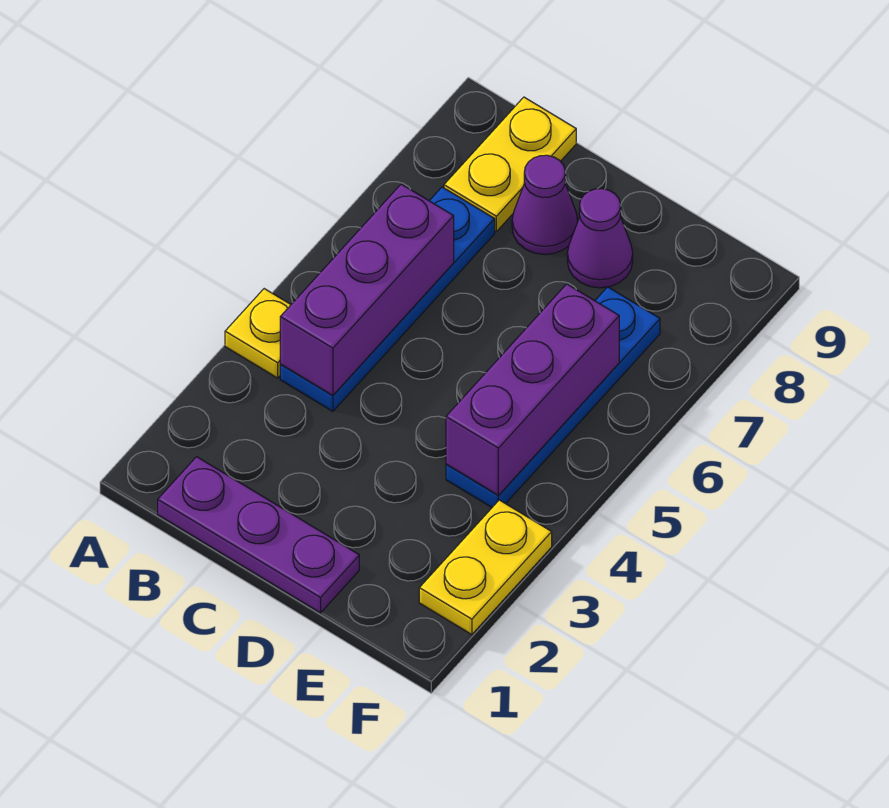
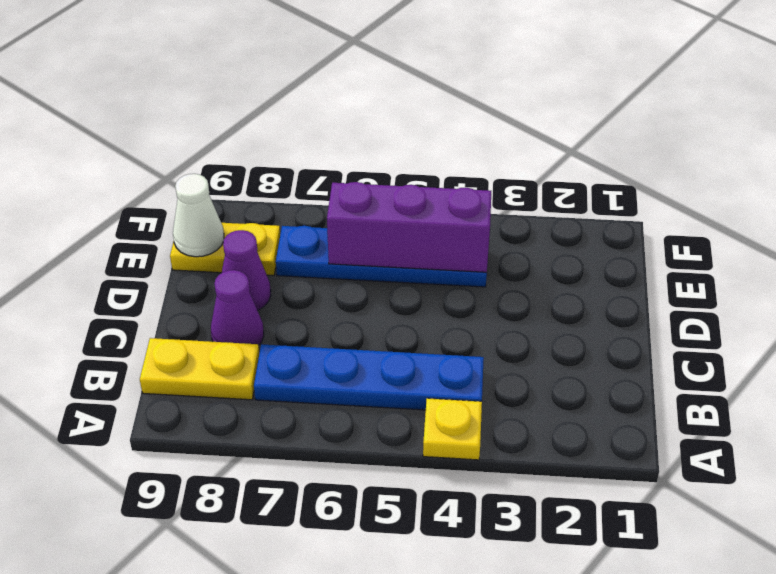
purple 1x3 plate [158,457,359,613] -> none
purple 1x3 brick [280,184,454,395] -> none
none -> white 1x1 cone [173,174,224,257]
yellow 1x2 plate [419,500,552,635] -> yellow 1x2 plate moved to [170,223,280,276]

